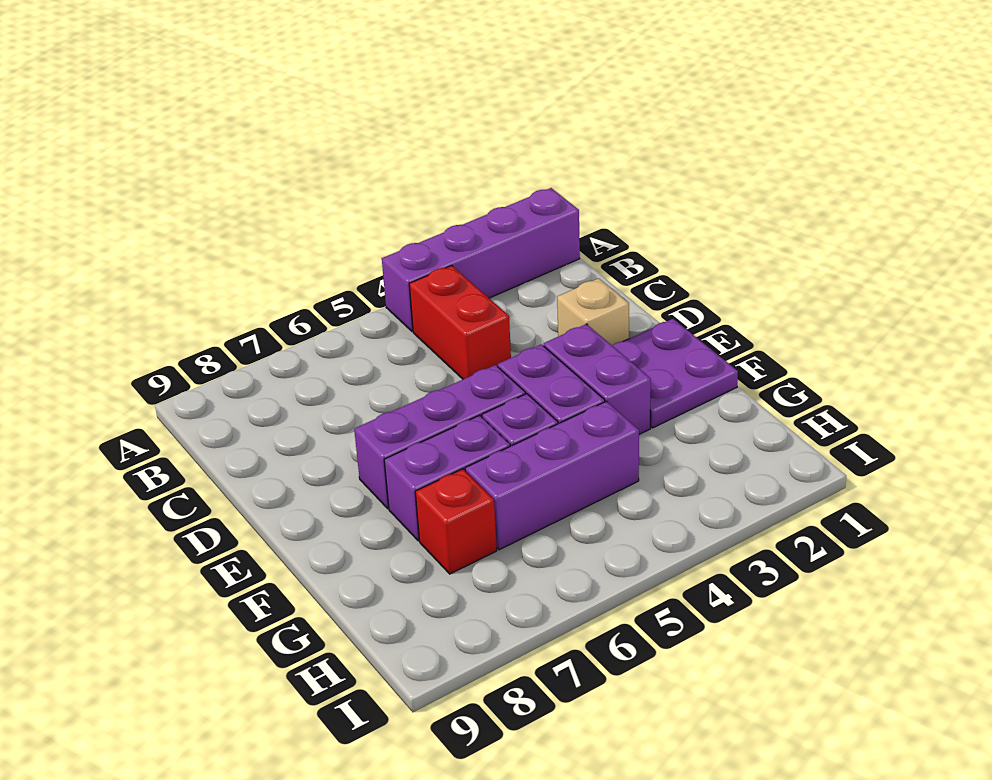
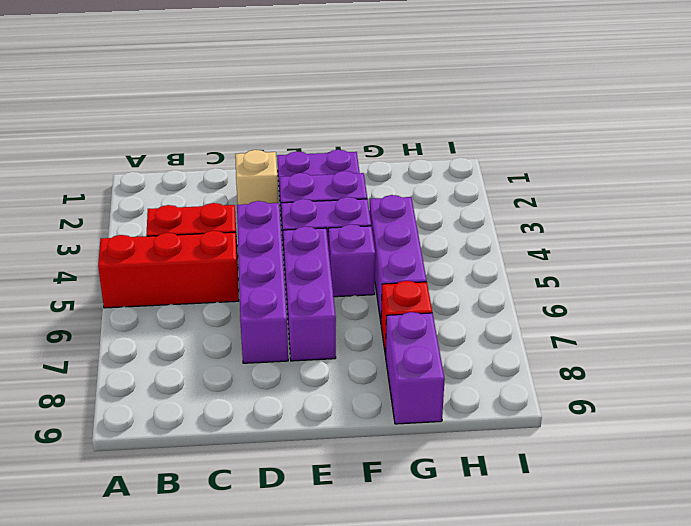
purple 1x4 brick [382,188,580,331] -> purple 1x4 brick moved to [237,201,288,363]
none -> red 1x3 brick [98,231,239,308]
purple 1x2 brick [384,416,510,541] -> purple 1x2 brick moved to [386,312,445,424]

